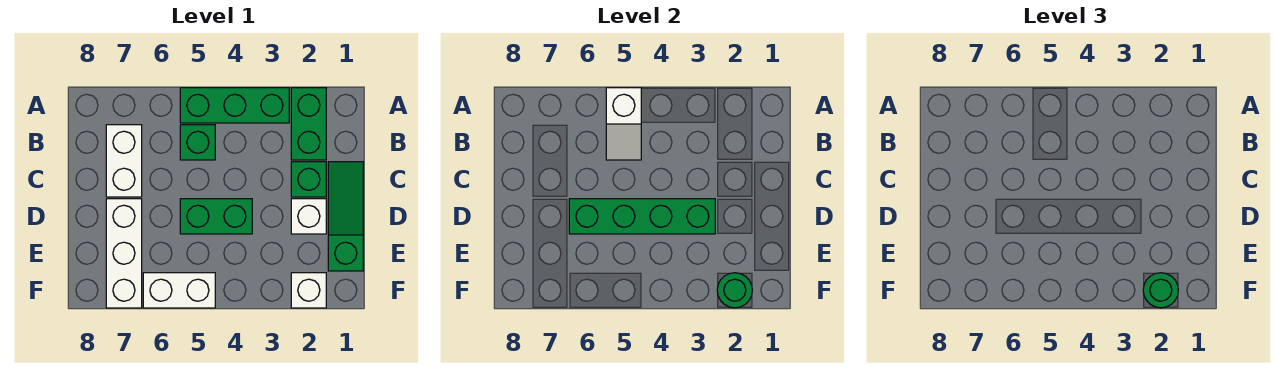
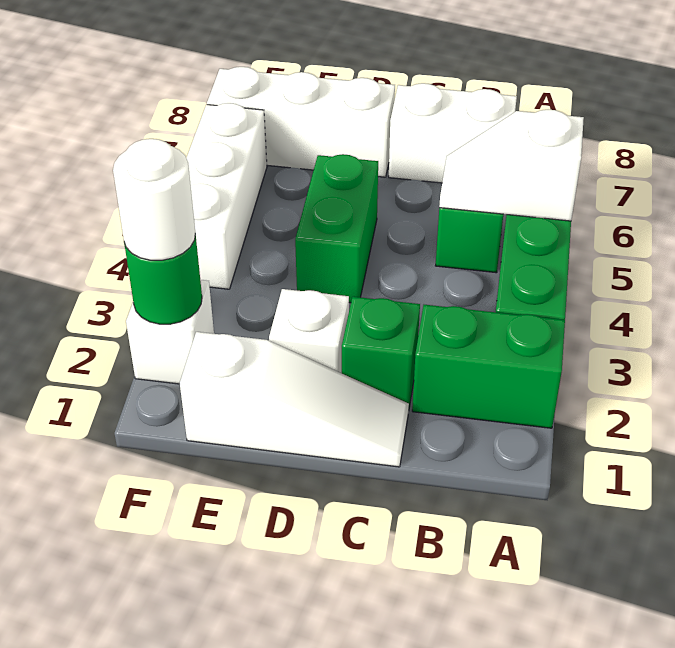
green 1x3 slope [328,162,363,271] -> white 1x3 slope [180,332,409,467]
green 1x4 brick [569,199,715,234] -> none
green 1x1 round brick [1143,273,1178,308] -> white 1x1 round brick [113,139,195,260]
white 1x2 brick [143,273,215,308] -> white 1x3 brick [186,103,267,289]

